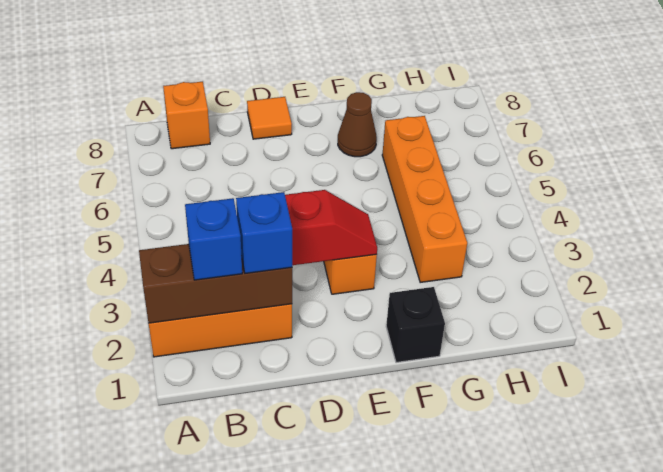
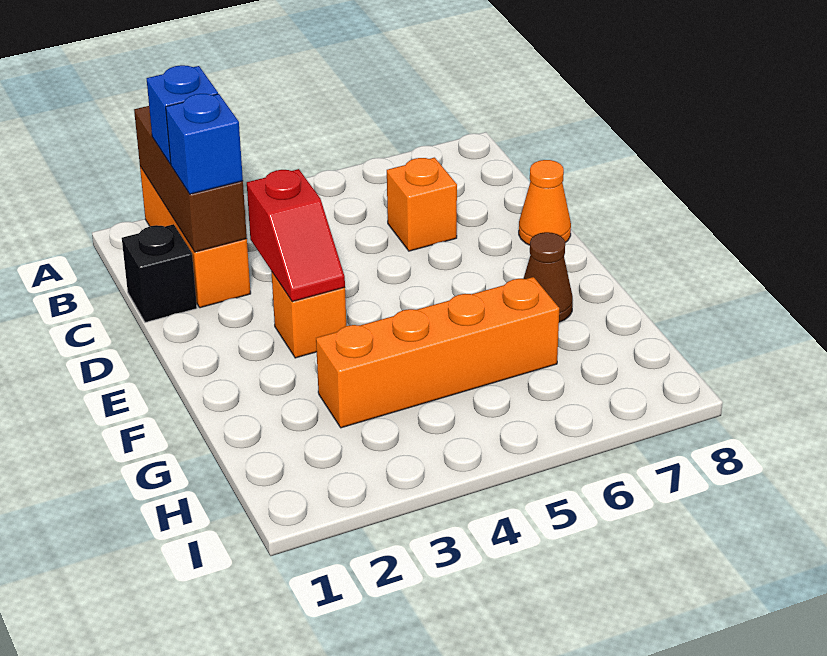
orange 1x1 brick [163,82,210,149] -> orange 1x1 brick moved to [387,158,457,251]
orange 1x1 tile [247,97,292,139] -> orange 1x1 cone [519,160,571,245]
black 1x1 brick [386,287,445,363] -> black 1x1 brick moved to [122,224,197,322]

